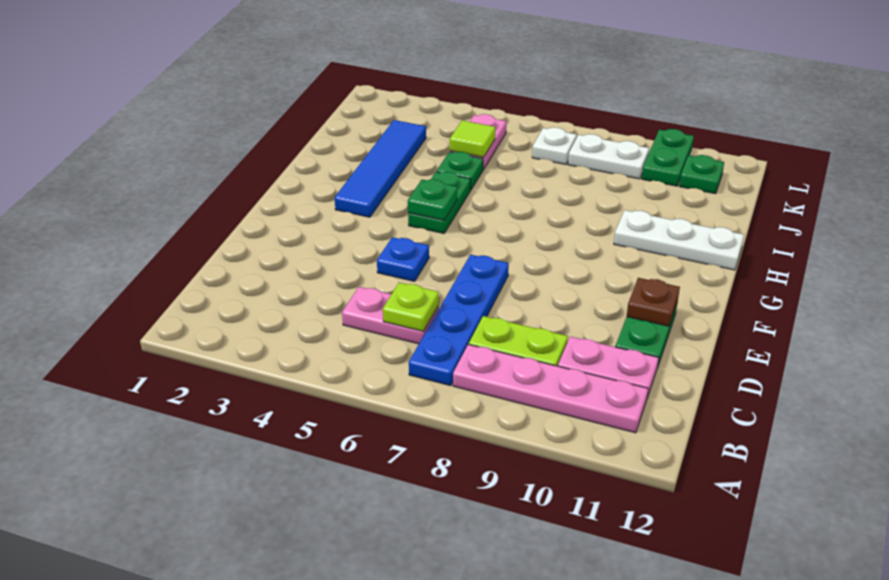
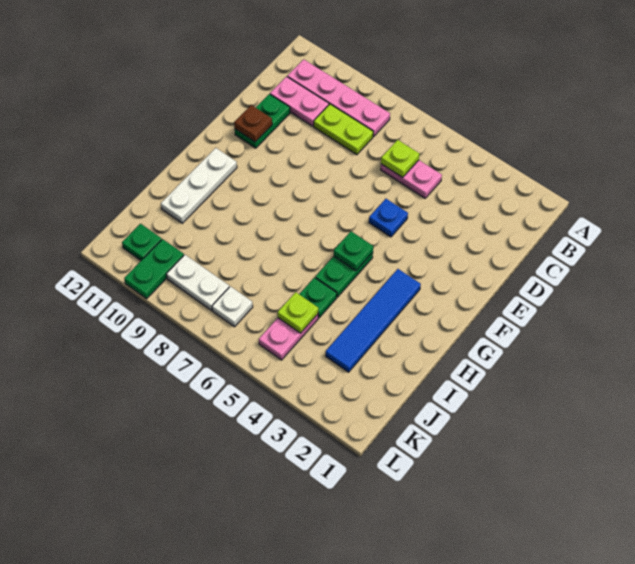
blue 1x4 plate [409,255,509,386] -> none
white 1x3 plate [614,210,744,270] -> white 1x3 plate turned to [161,148,237,223]
lime 1x1 tile [450,121,495,157] -> lime 1x1 plate [278,292,318,333]

